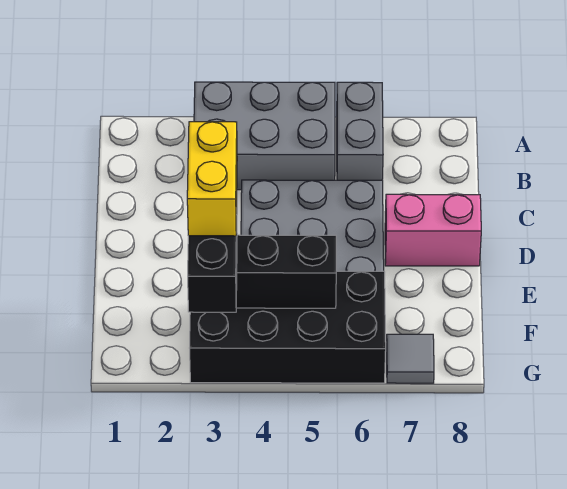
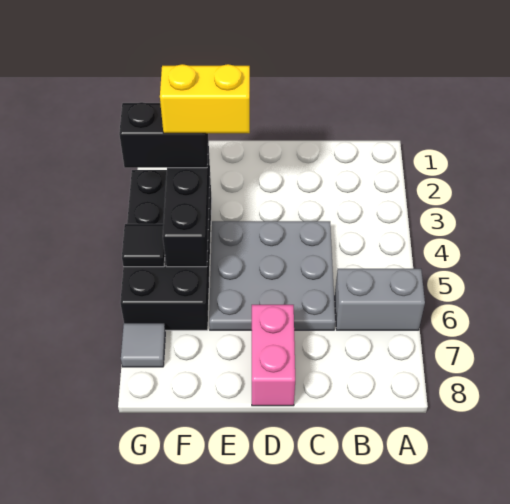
grey 2x3 brick [194,82,335,190] -> none
none -> black 1x1 tile [122,224,165,267]

